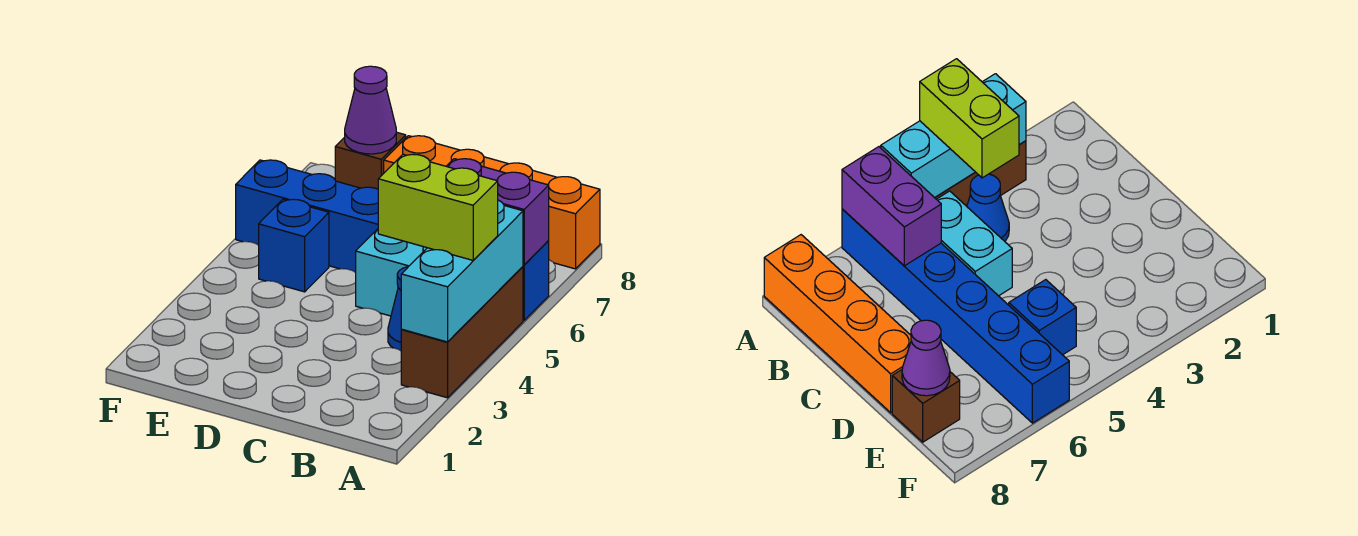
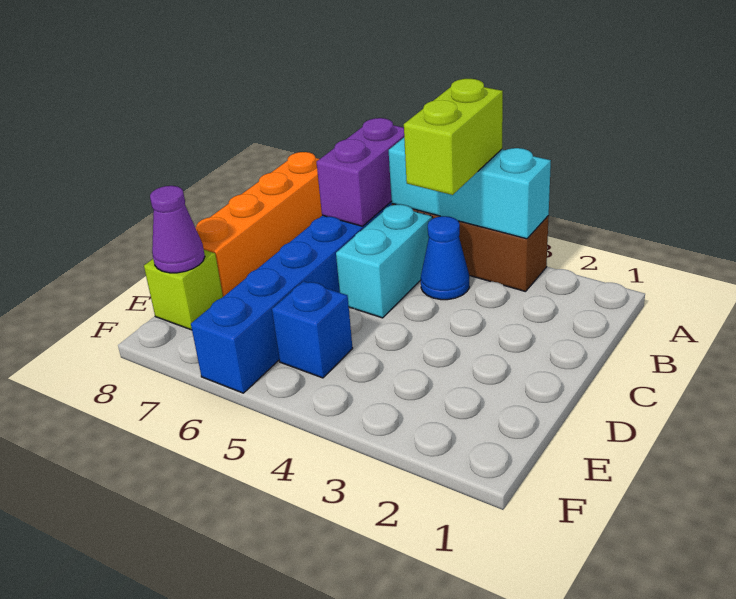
brown 1x1 brick [335,132,406,189] -> lime 1x1 brick [144,250,223,330]

